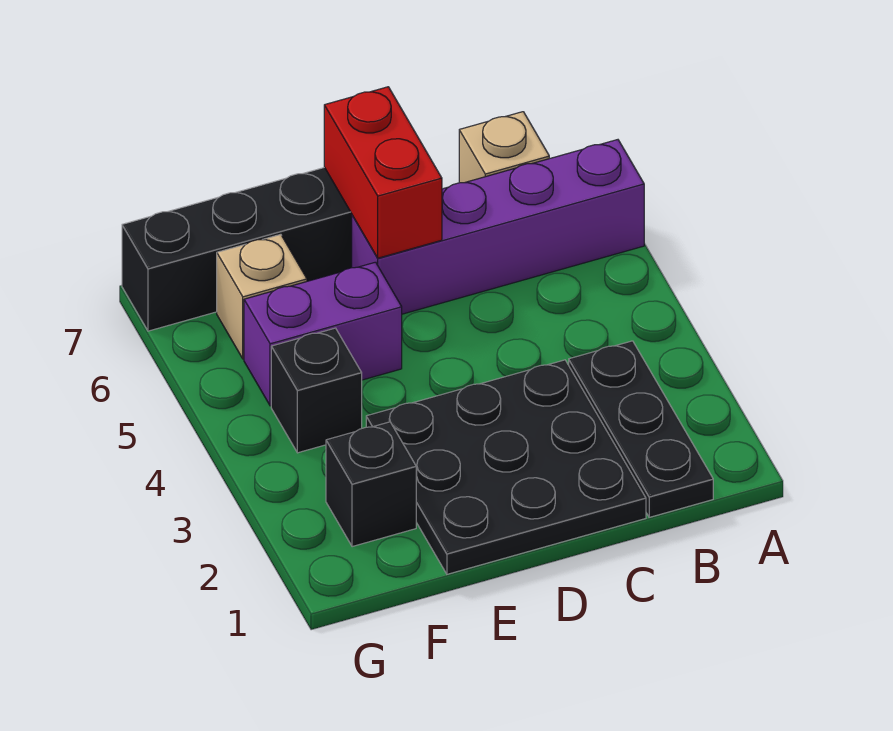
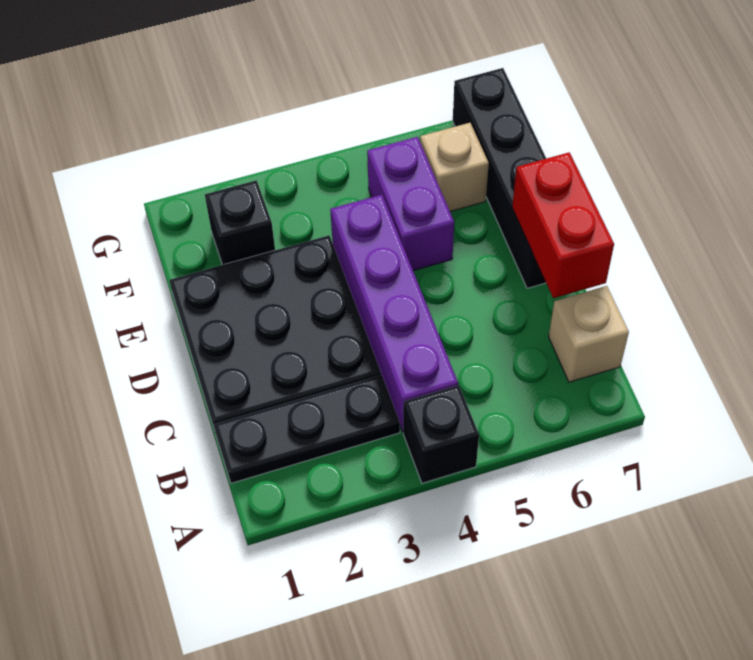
purple 1x4 brick [352,140,644,314] -> purple 1x4 brick moved to [330,195,458,432]
red 1x2 brick [324,87,442,258] -> red 1x2 brick turned to [512,152,614,298]
black 1x1 brick [271,328,362,453] -> black 1x1 brick moved to [403,385,479,483]

